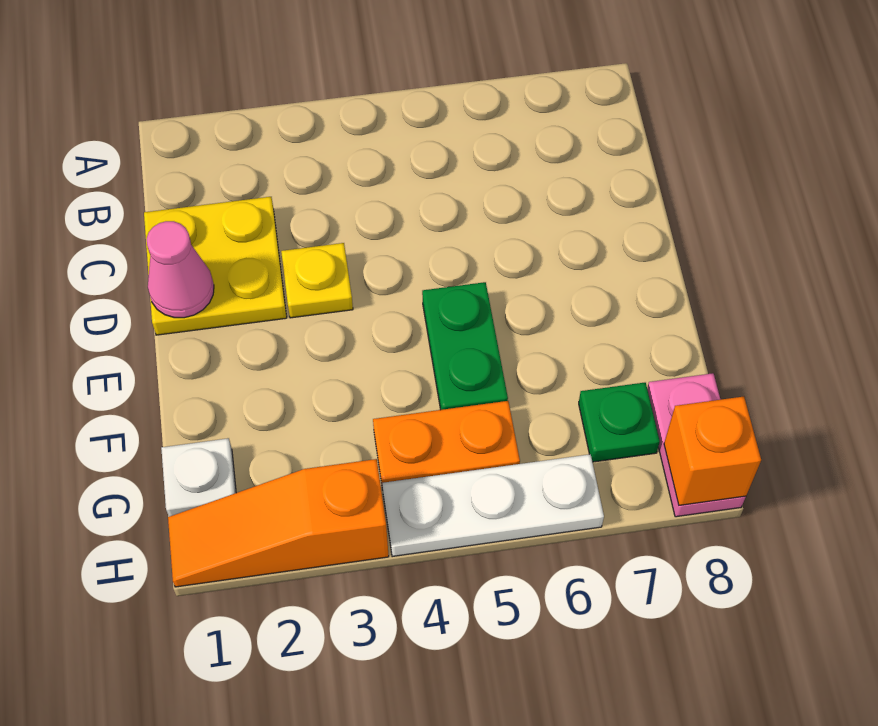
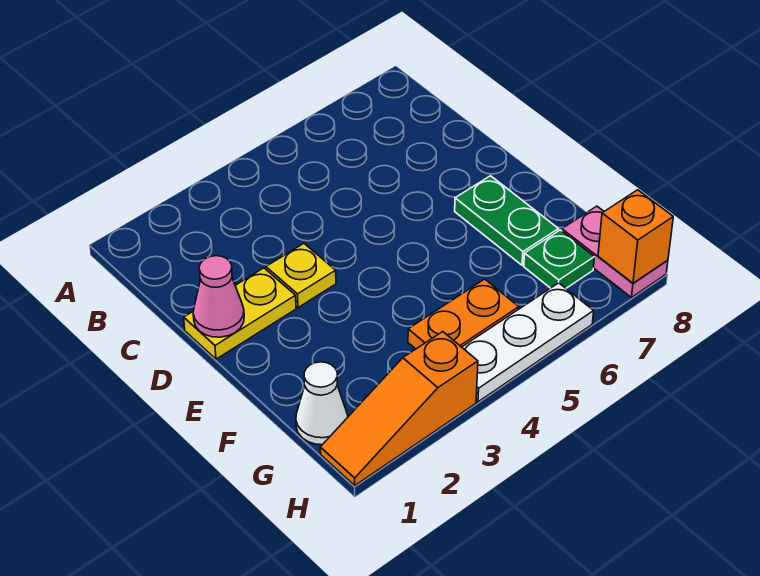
yellow 2x2 plate [144,197,287,335] -> yellow 1x2 plate [184,268,296,359]
green 1x2 plate [422,282,508,410] -> green 1x2 plate moved to [455,176,558,265]
white 1x1 plate [161,438,236,517] -> white 1x1 cone [296,362,348,445]

